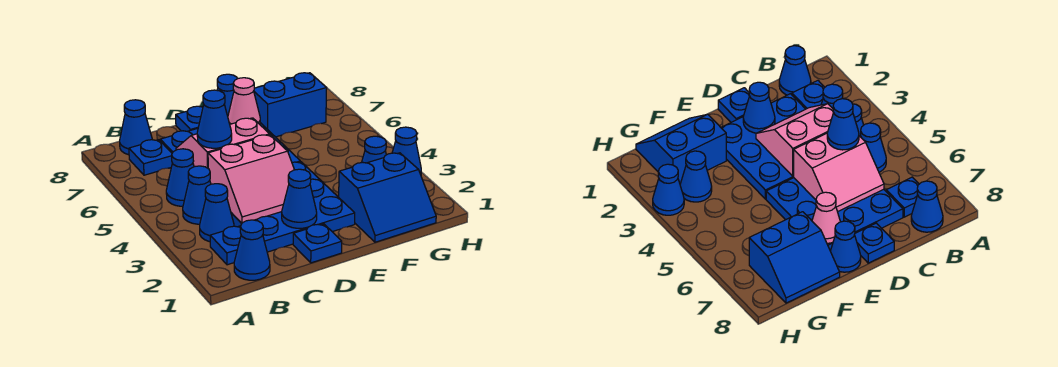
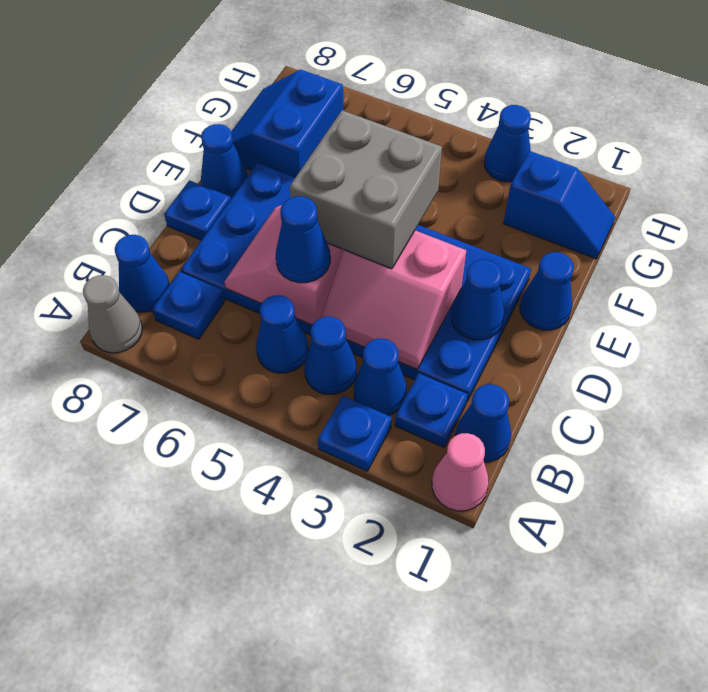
none -> grey 1x1 cone [83,275,142,353]
pink 2x2 slope [208,135,294,224] -> pink 2x2 slope turned to [321,230,466,369]
blue 1x1 plate [293,224,342,263] -> blue 1x1 plate moved to [318,396,392,471]
none -> grey 2x2 brick [289,110,442,269]
pink 1x1 cone [228,78,260,124] -> pink 1x1 cone moved to [432,433,489,511]
blue 2x2 slope [339,153,436,242] -> blue 1x2 slope [503,151,615,259]
blue 1x1 cone [362,136,386,163] -> blue 1x1 cone moved to [520,252,574,330]

